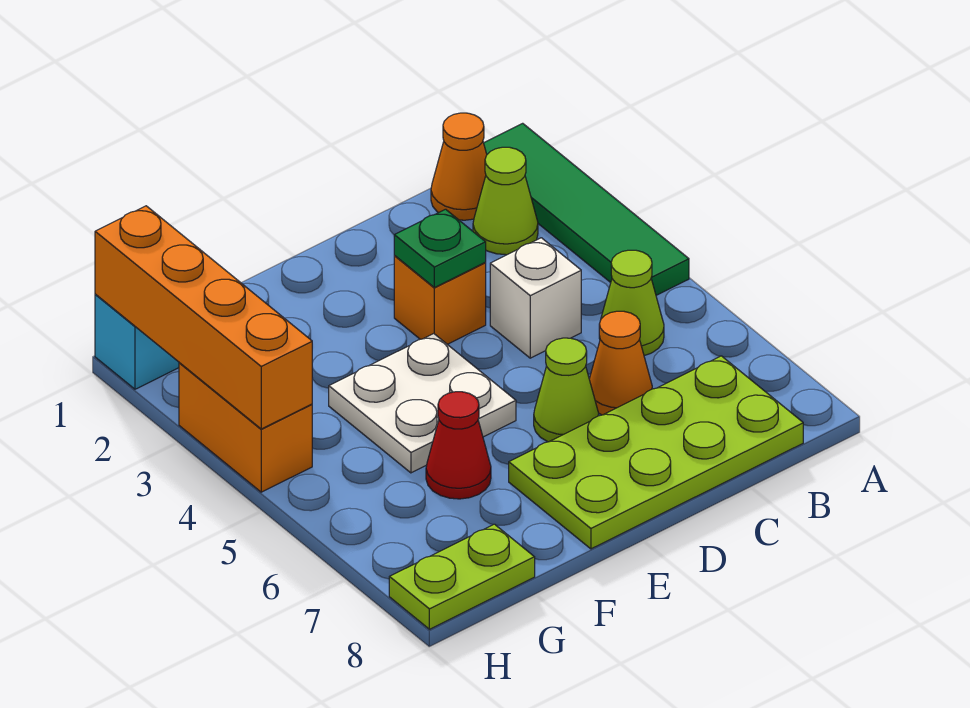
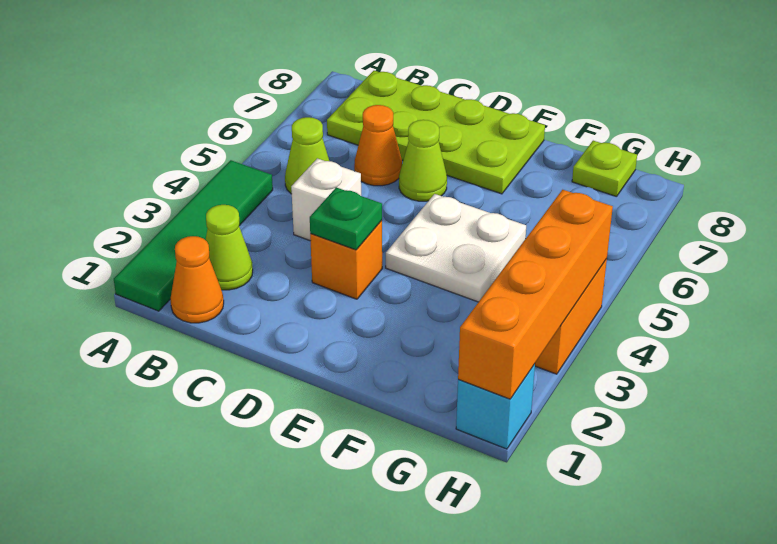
red 1x1 cone [426,392,491,499] -> none
lime 1x2 plate [389,524,535,629] -> lime 1x1 plate [572,141,637,197]

